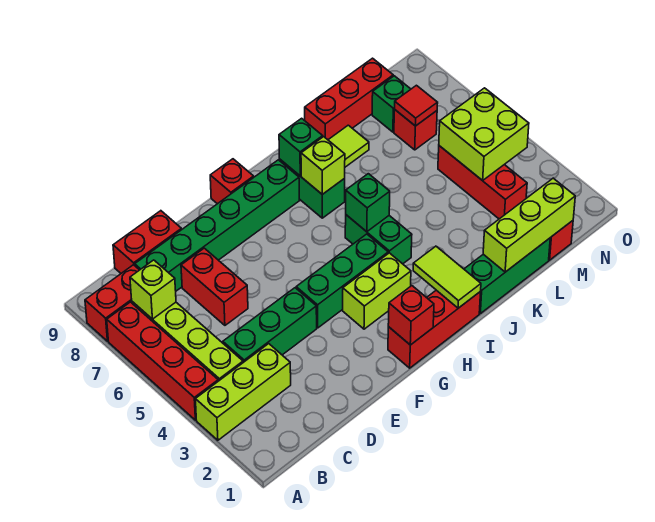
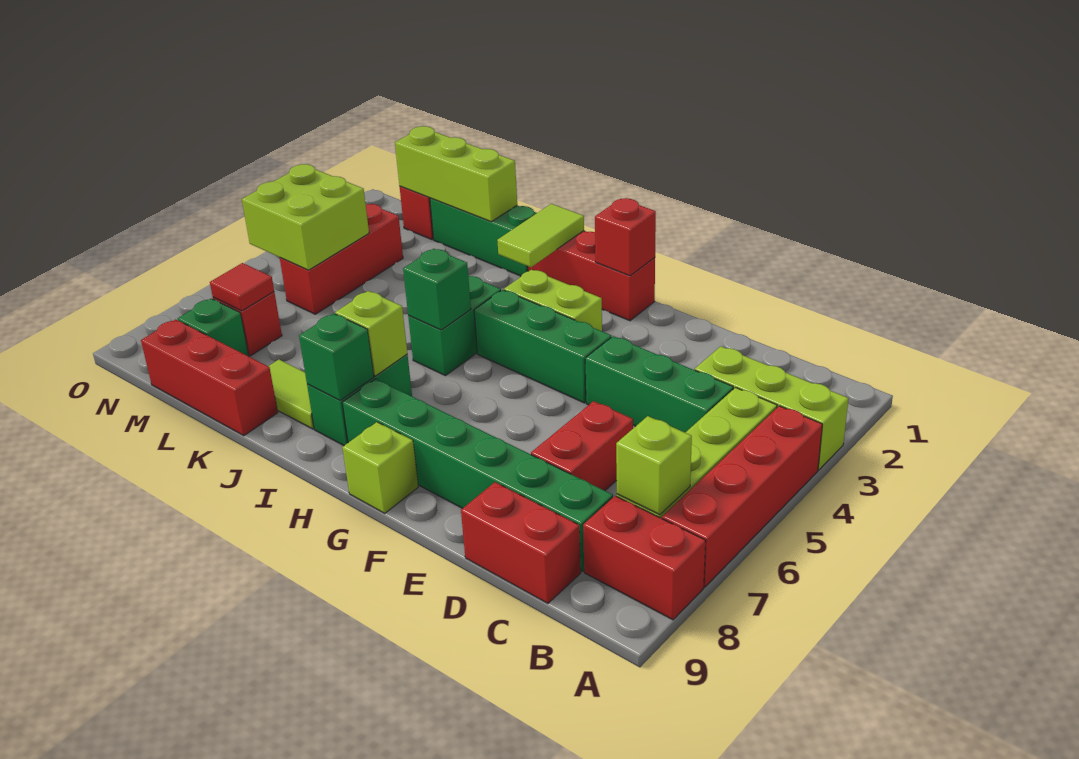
red 1x1 brick [210,159,254,204] -> lime 1x1 brick [342,422,418,513]

